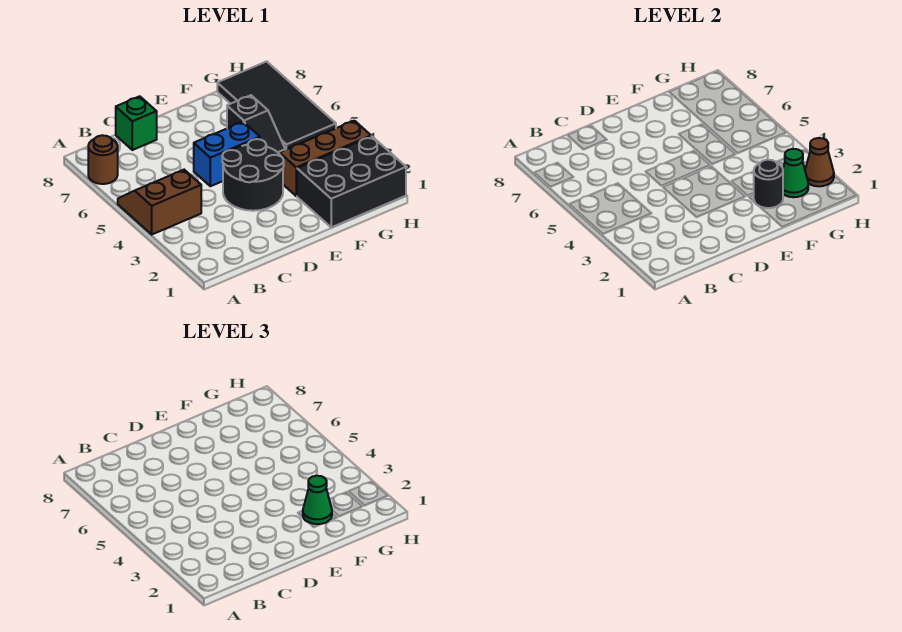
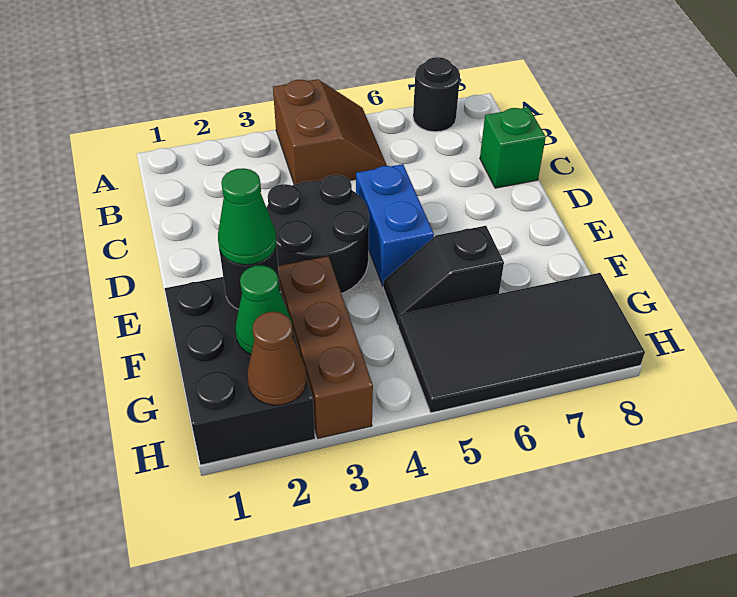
brown 1x1 round brick [88,135,118,184] -> black 1x1 round brick [413,57,460,132]

